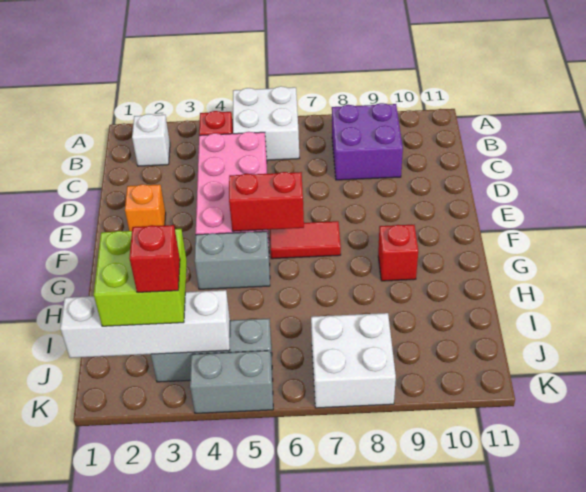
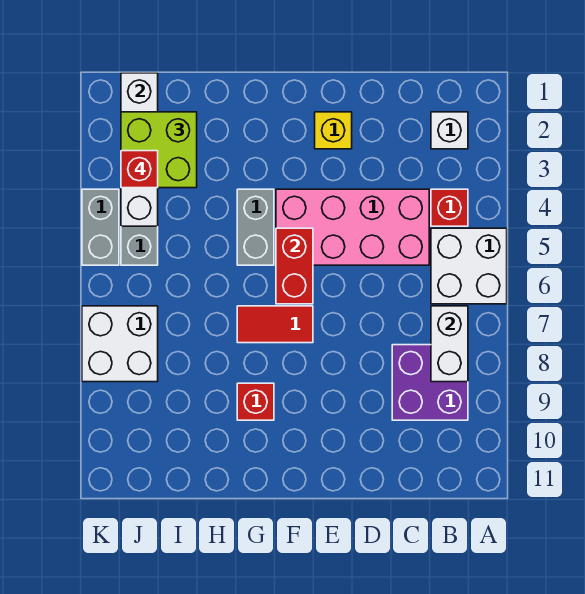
none -> white 1x2 brick [431,306,468,382]
orange 1x1 brick [125,184,166,231] -> yellow 1x1 brick [315,112,352,149]
red 1x2 tile [270,221,341,259] -> red 1x2 tile turned to [237,306,313,343]

